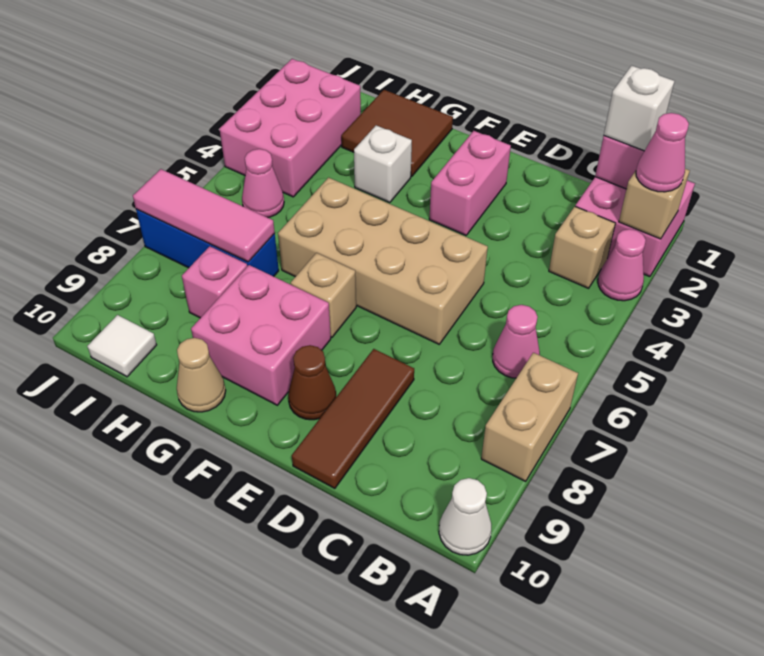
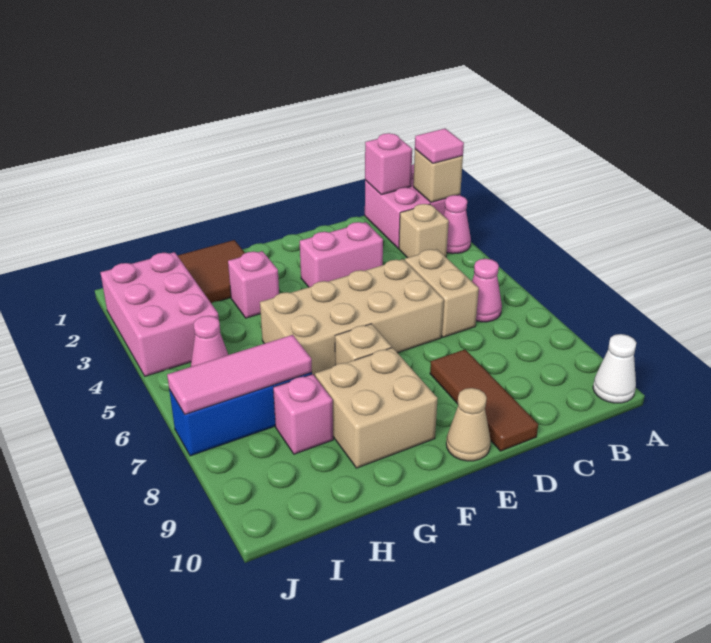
pink 1x1 cone [636,113,689,192] -> pink 1x1 tile [415,129,464,163]
tan 1x2 brick [481,353,578,481] -> tan 1x2 brick moved to [405,249,479,337]
white 1x1 brick [604,66,674,151] -> none
pink 1x2 brick [429,131,511,235] -> pink 1x2 brick turned to [300,222,383,287]
brown 1x1 cone [288,345,336,420] -> none
pink 2x2 brick [191,265,331,405] -> tan 2x2 brick [315,348,438,468]
white 1x1 brick [354,125,412,203] -> pink 1x1 brick [228,251,279,318]
tan 1x1 cone [177,338,226,412] -> tan 1x1 cone moved to [446,388,491,461]
white 1x1 tile [87,315,157,377] -> none

